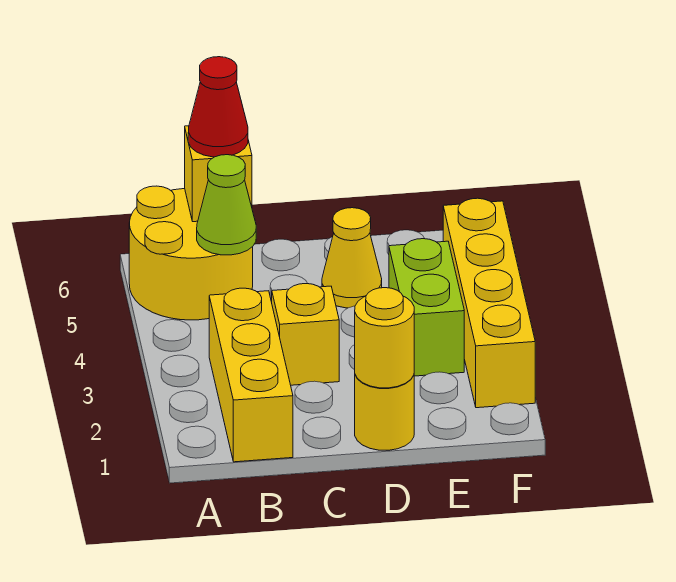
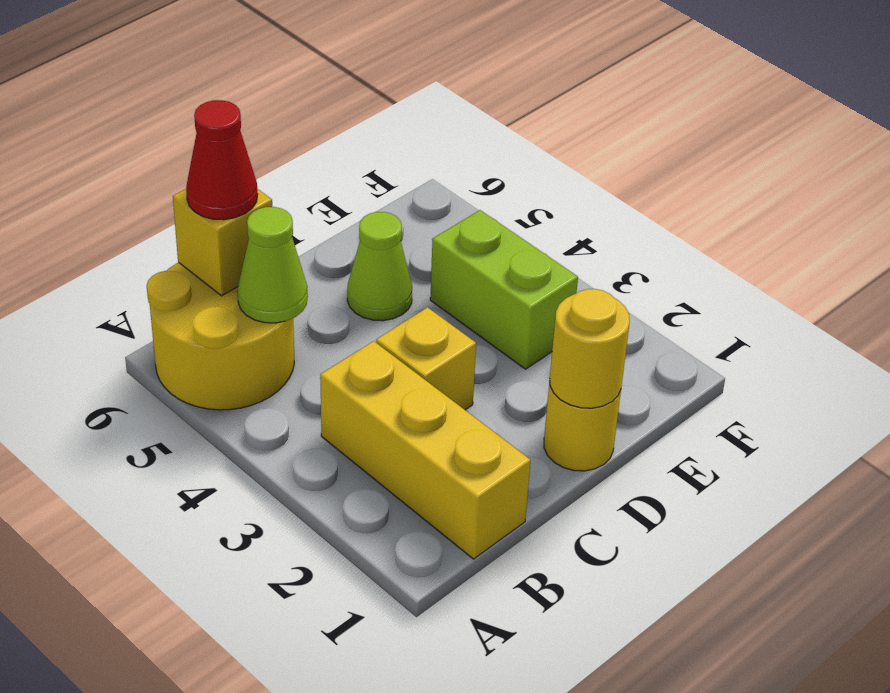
yellow 1x1 cone [322,208,382,308] -> lime 1x1 cone [347,212,412,321]
yellow 1x4 brick [443,198,535,408] -> none

